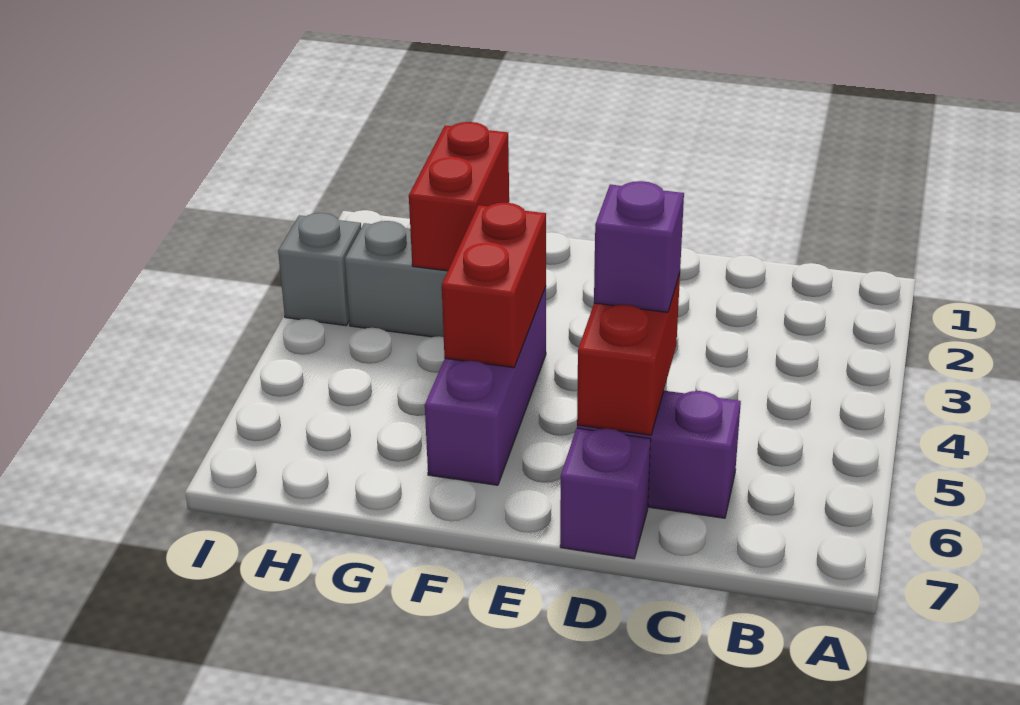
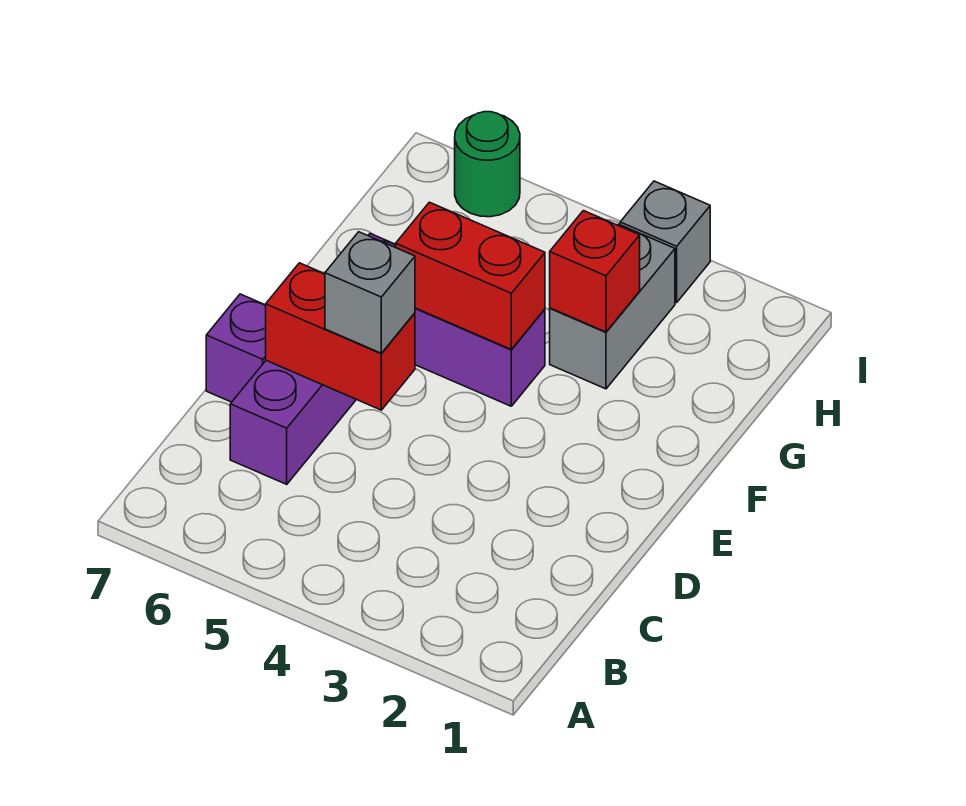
purple 1x1 brick [594,181,684,312] -> grey 1x1 brick [325,232,415,353]
red 1x2 brick [409,122,509,271] -> red 1x1 brick [550,211,640,332]
none -> green 1x1 round brick [455,112,520,217]

